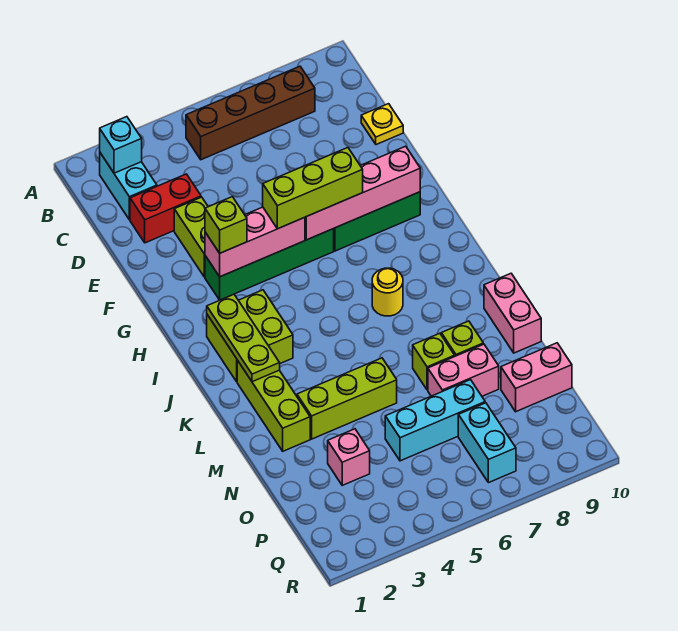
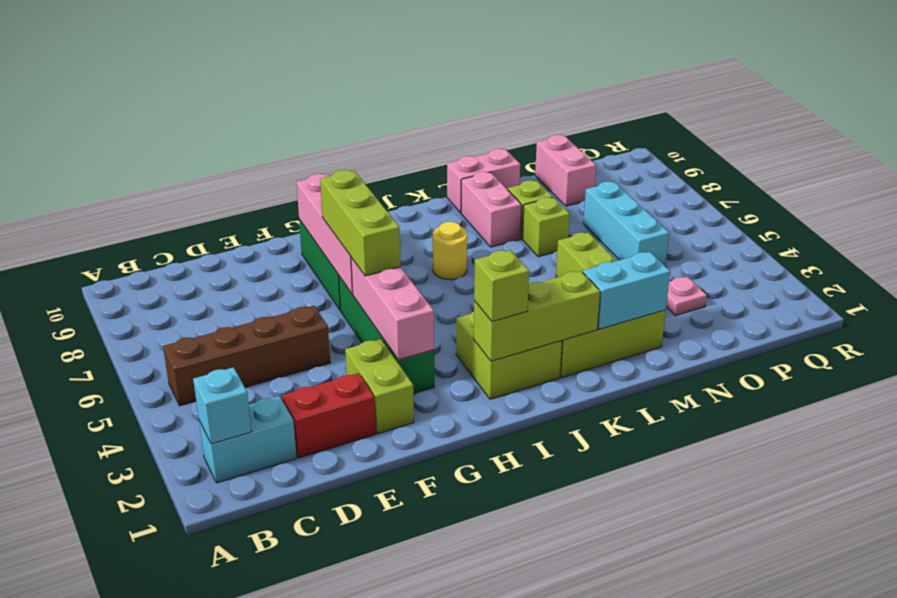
brown 1x4 brick [186,66,315,160] -> brown 1x4 brick turned to [163,306,330,406]
red 1x2 brick [130,174,201,243] -> red 1x2 brick turned to [282,373,376,458]
yellow 1x1 plate [361,104,403,145] -> none
lime 1x2 brick [174,197,208,277] -> lime 1x2 brick turned to [345,339,414,434]
lime 1x1 brick [205,197,247,253] -> lime 1x1 brick moved to [474,250,529,321]
lime 1x3 plate [207,294,280,382] -> lime 1x3 brick [474,271,600,361]
pink 1x2 brick [428,344,499,396] -> pink 1x2 brick moved to [461,172,522,247]
pink 1x1 brick [328,429,370,485] -> pink 1x1 plate [666,277,707,316]
cyan 1x2 brick [458,403,516,483] -> cyan 1x2 brick moved to [583,252,670,329]

